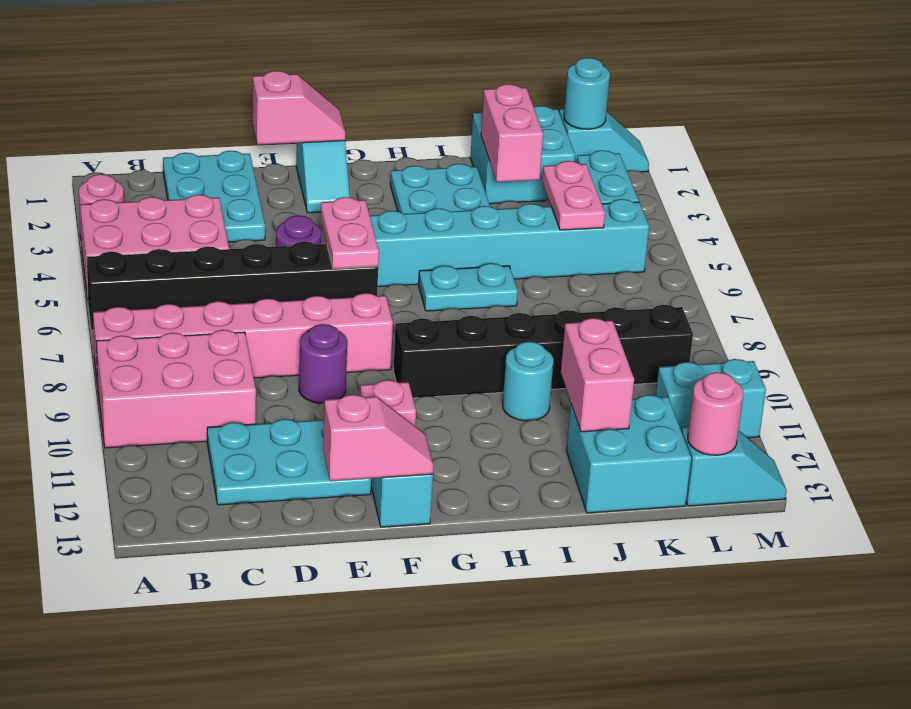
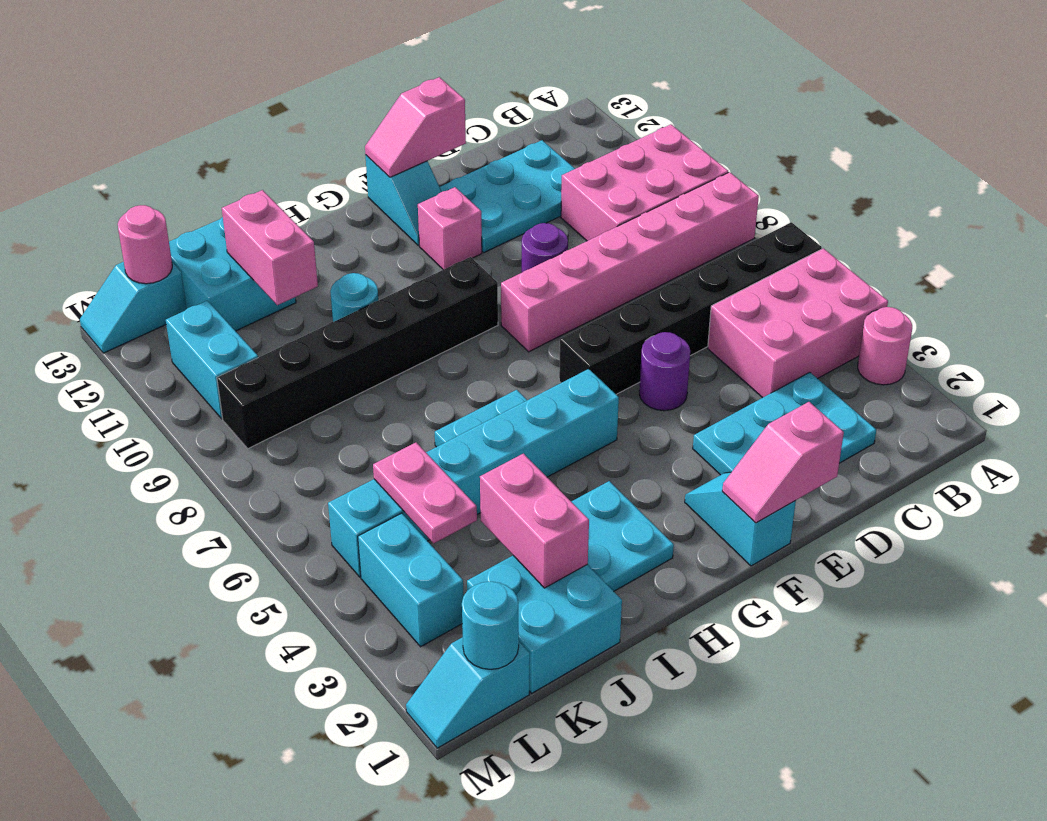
cyan 2x3 plate [163,151,265,242] -> cyan 2x3 plate turned to [693,372,876,475]
pink 1x2 plate [321,197,379,269] -> none
cyan 1x2 brick [656,359,766,438] -> cyan 1x2 brick turned to [166,301,258,419]

